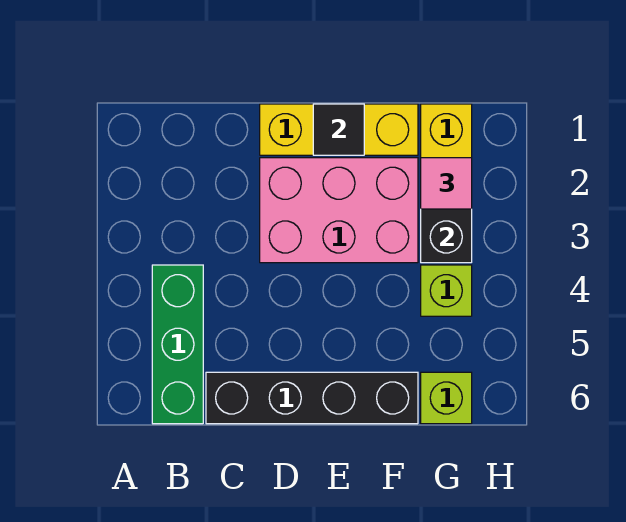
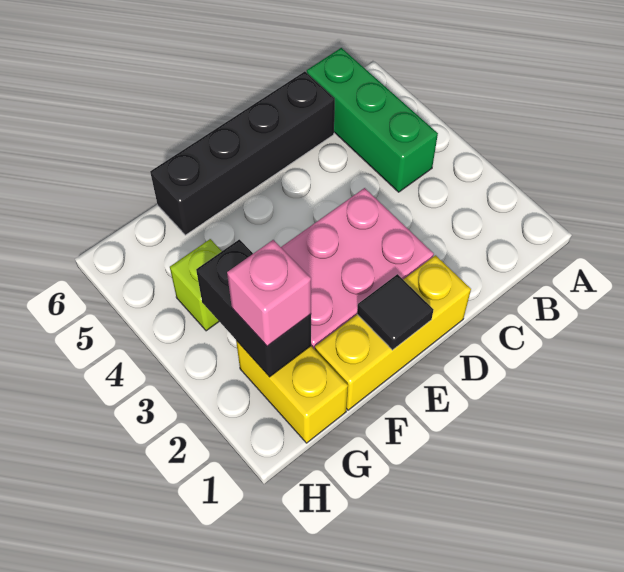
pink 1x1 tile [421,158,472,209] -> pink 1x1 brick [227,240,311,346]
lime 1x1 brick [421,372,472,424] -> none

